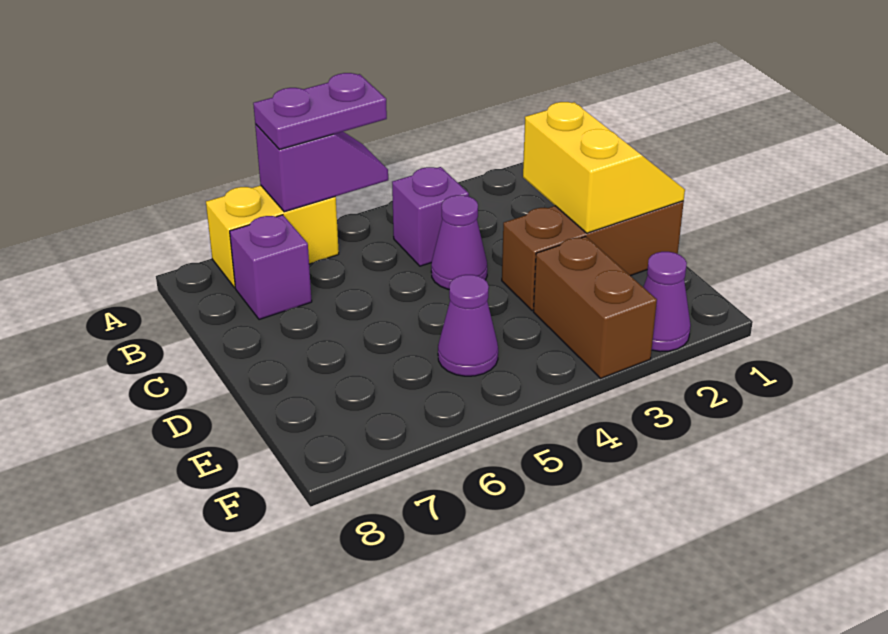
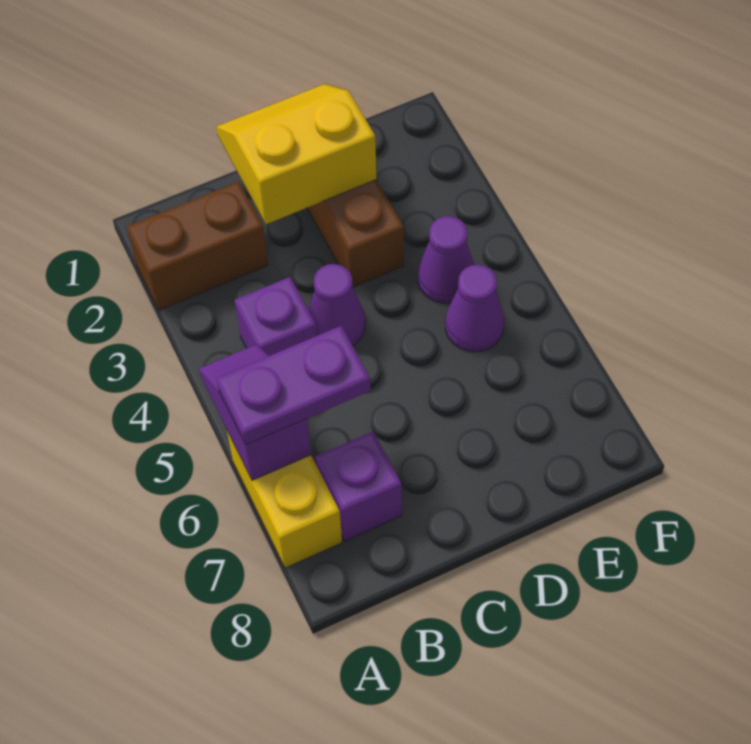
purple 1x2 plate [253,73,387,150] -> purple 1x2 plate turned to [217,326,371,445]
brown 1x2 brick [533,236,657,378] -> brown 1x2 brick moved to [127,182,268,310]
purple 1x1 cone [643,252,691,352] -> purple 1x1 cone moved to [418,216,474,303]

